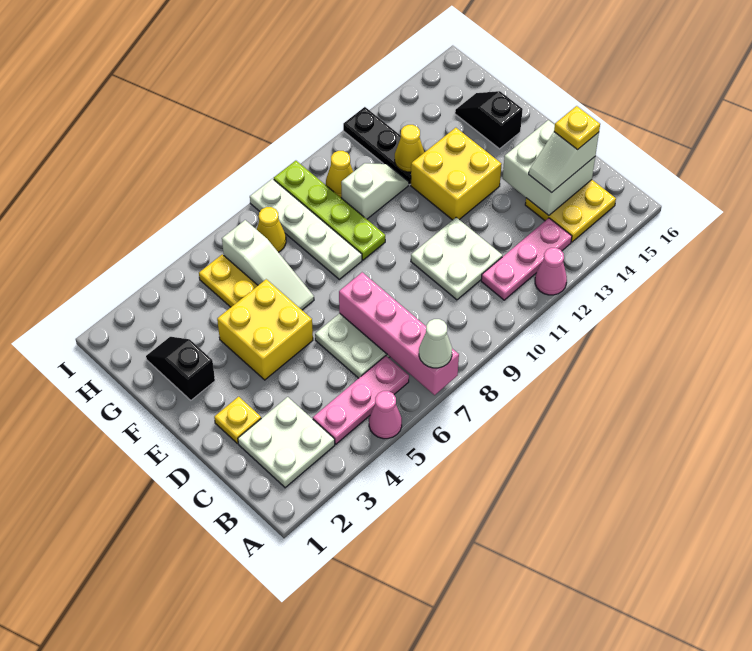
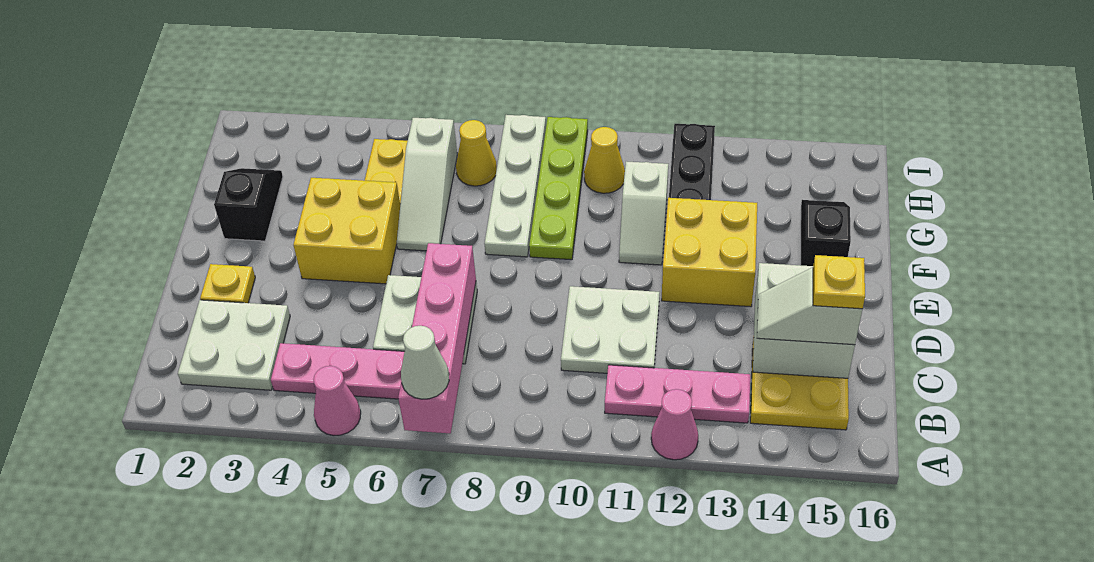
white 1x2 slope [341,163,409,219] -> white 1x2 slope turned to [619,161,668,265]
yellow 1x1 cone [395,125,424,172] -> none

